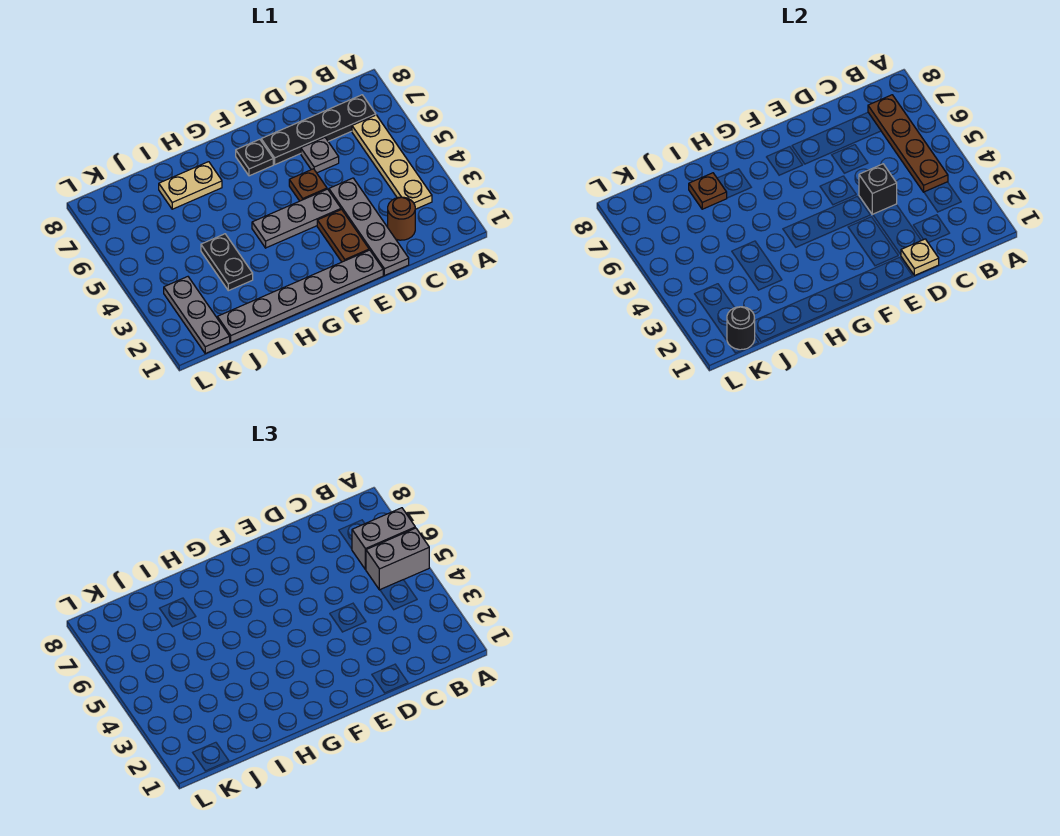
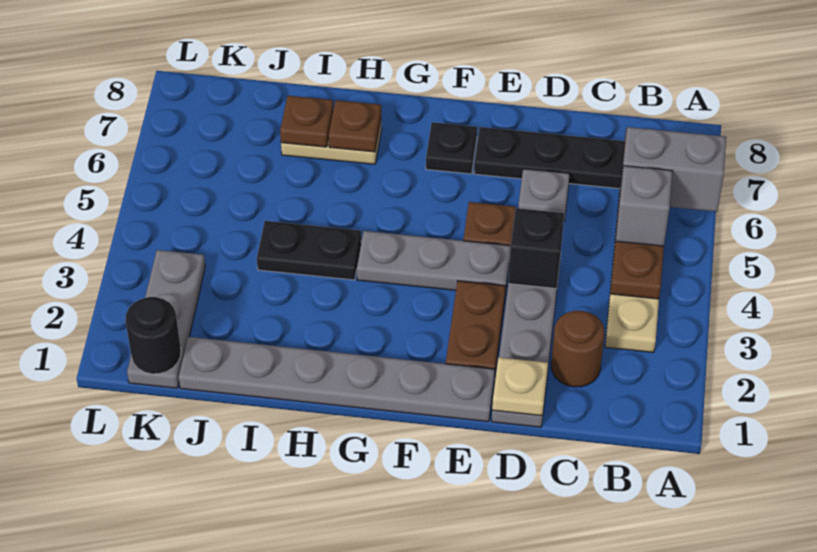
grey 1x2 brick [366,528,429,590] -> grey 1x1 brick [616,166,672,246]
none -> brown 1x1 plate [329,100,381,152]
black 1x2 plate [201,234,253,291] -> black 1x2 plate turned to [257,221,361,280]

